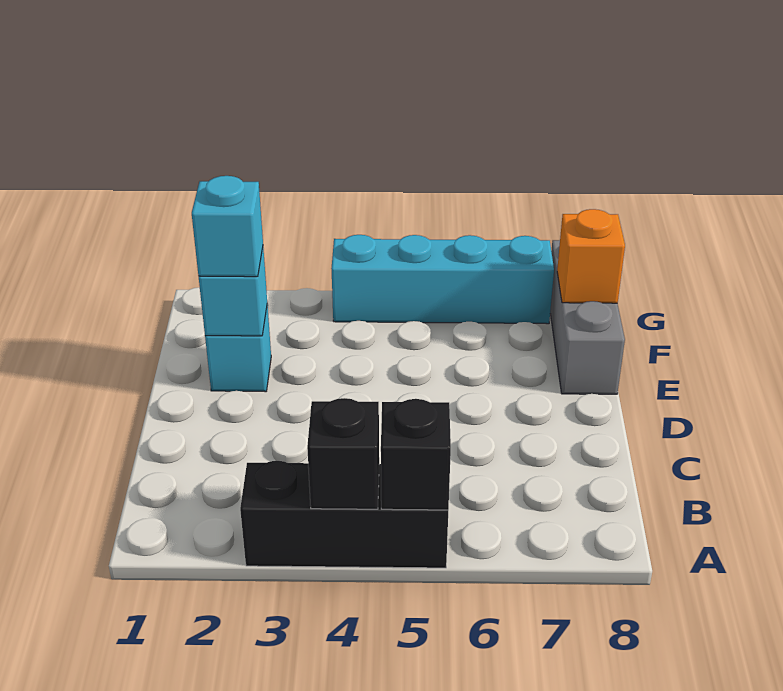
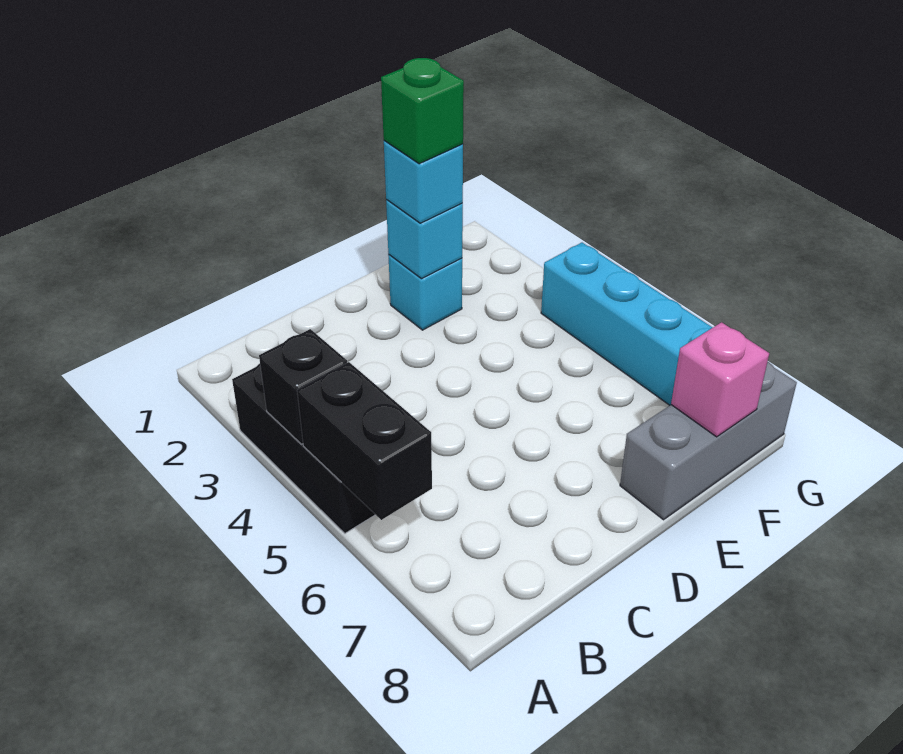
black 1x1 brick [381,399,451,510] -> black 1x2 brick [297,362,432,520]
none -> green 1x1 brick [381,58,464,164]
orange 1x1 brick [557,209,625,303] -> pink 1x1 brick [671,322,769,437]

